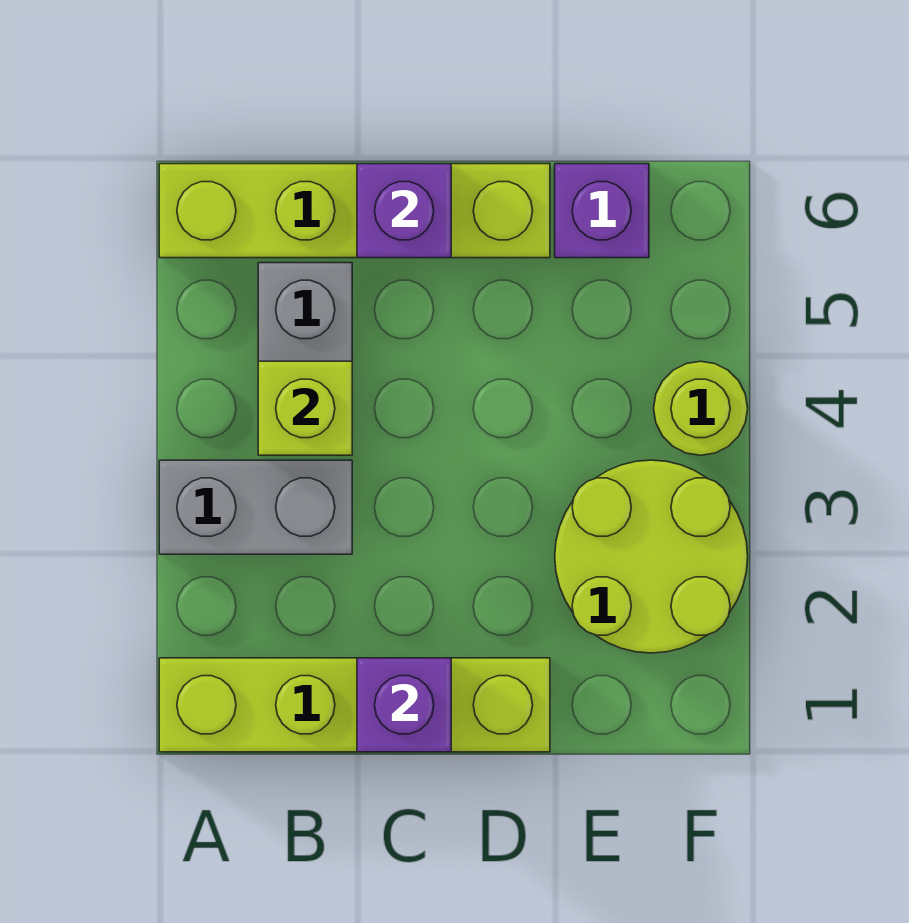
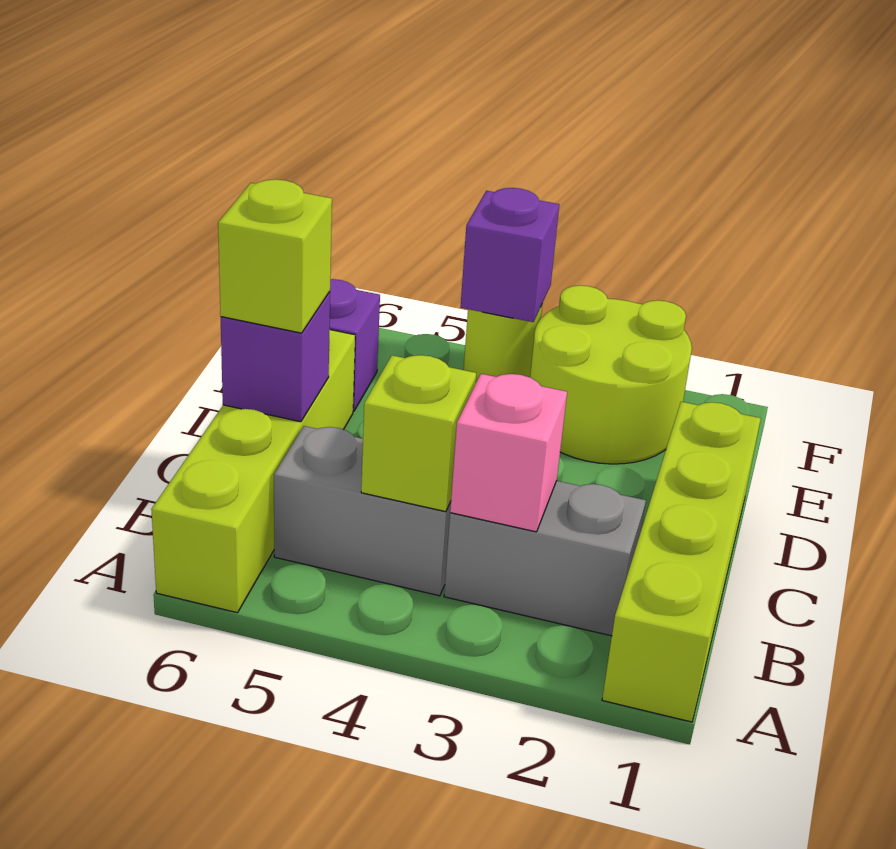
grey 1x2 brick [159,460,352,554] -> grey 1x2 brick turned to [444,481,646,636]
none -> pink 1x1 brick [450,374,567,532]
purple 1x1 brick [357,658,451,752] -> purple 1x1 brick moved to [461,188,559,322]
none -> lime 1x1 brick [218,179,332,333]

